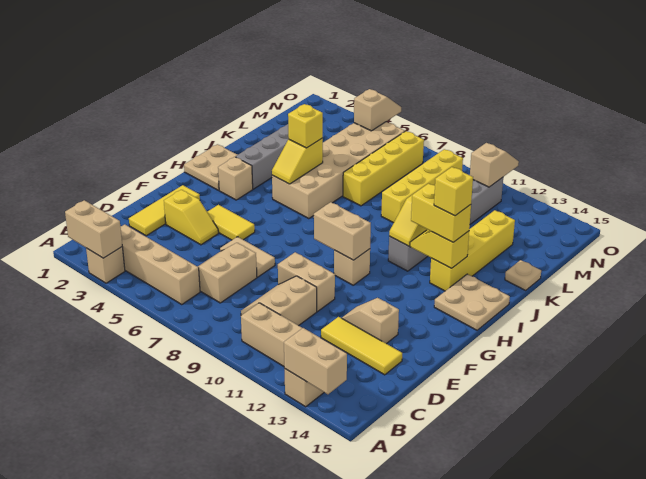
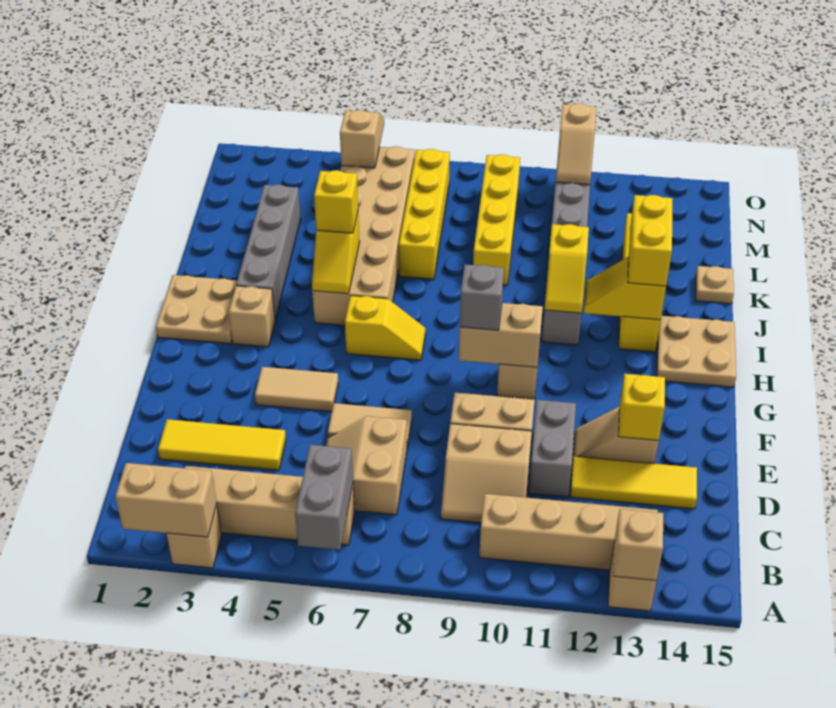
none -> grey 1x2 brick [295,445,353,550]
tan 1x2 brick [284,328,347,394] -> tan 1x1 brick [613,509,663,580]
tan 2x2 slope [241,276,317,326] -> tan 2x2 slope turned to [441,424,532,523]
yellow 1x3 tile [129,185,200,236] -> yellow 1x3 tile turned to [158,419,286,470]
none -> grey 1x2 brick [529,400,576,497]
yellow 1x2 slope [164,190,218,245] -> yellow 1x2 slope moved to [345,296,425,360]
yellow 1x2 tile [207,205,255,240] -> tan 1x2 tile [255,367,338,412]
none -> grey 1x1 brick [460,265,504,330]
yellow 1x2 brick [411,184,471,242] -> yellow 1x2 brick turned to [628,195,673,286]
yellow 1x1 brick [434,167,473,216] -> yellow 1x1 brick moved to [618,374,665,441]
tan 1x2 slope [470,143,519,187] -> tan 1x2 slope turned to [556,103,596,185]

